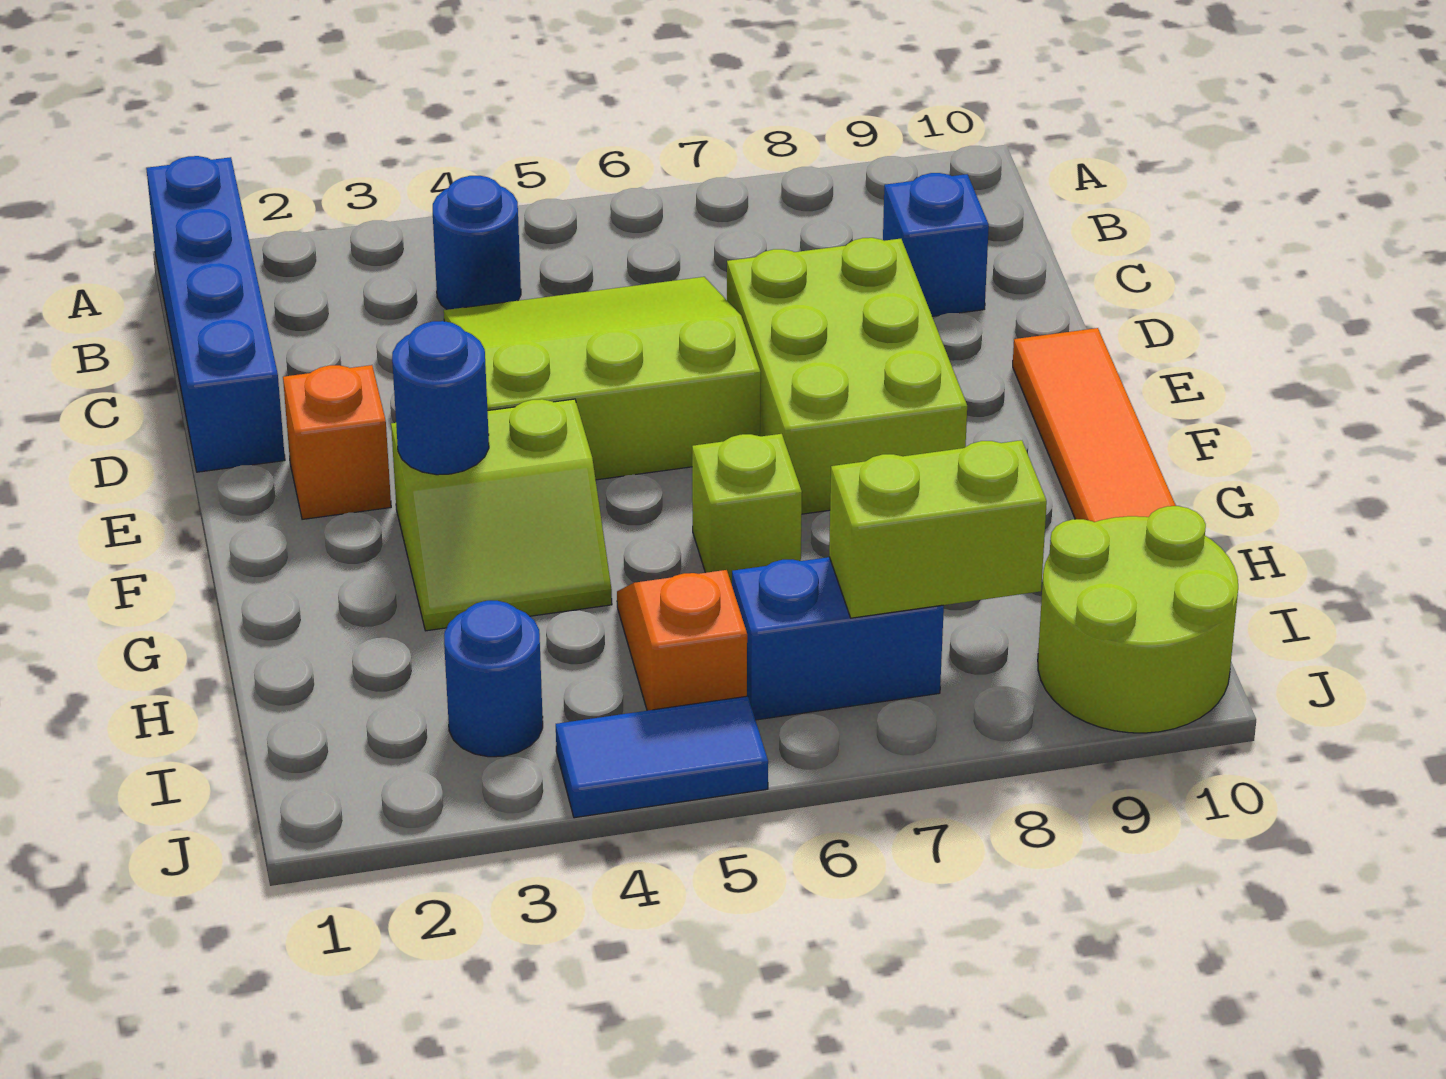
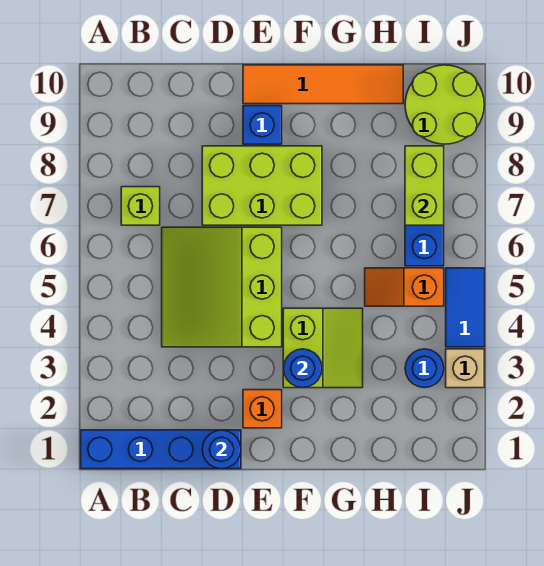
blue 1x1 round brick [433,176,521,310] -> blue 1x1 round brick moved to [202,430,241,469]
blue 1x1 brick [883,173,989,316] -> blue 1x1 brick moved to [243,106,282,144]
lime 1x1 brick [692,434,802,584] -> lime 1x1 brick moved to [121,187,160,225]
none -> tan 1x1 brick [446,349,484,388]

